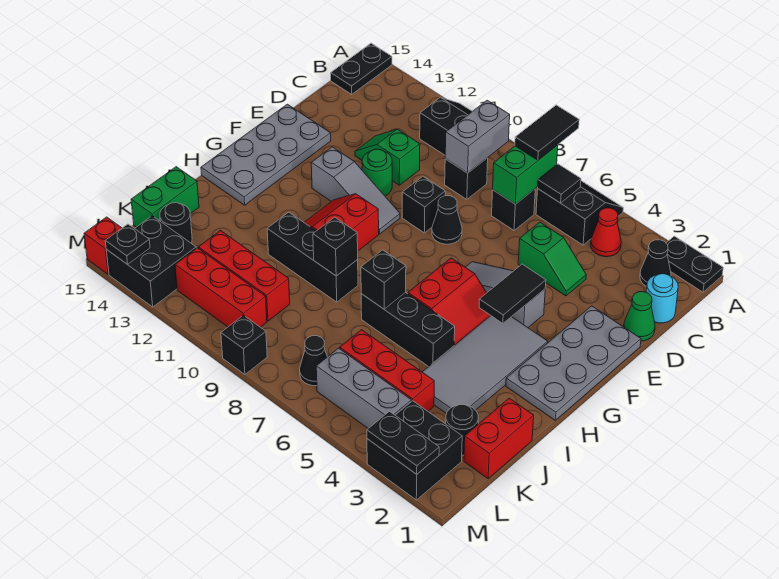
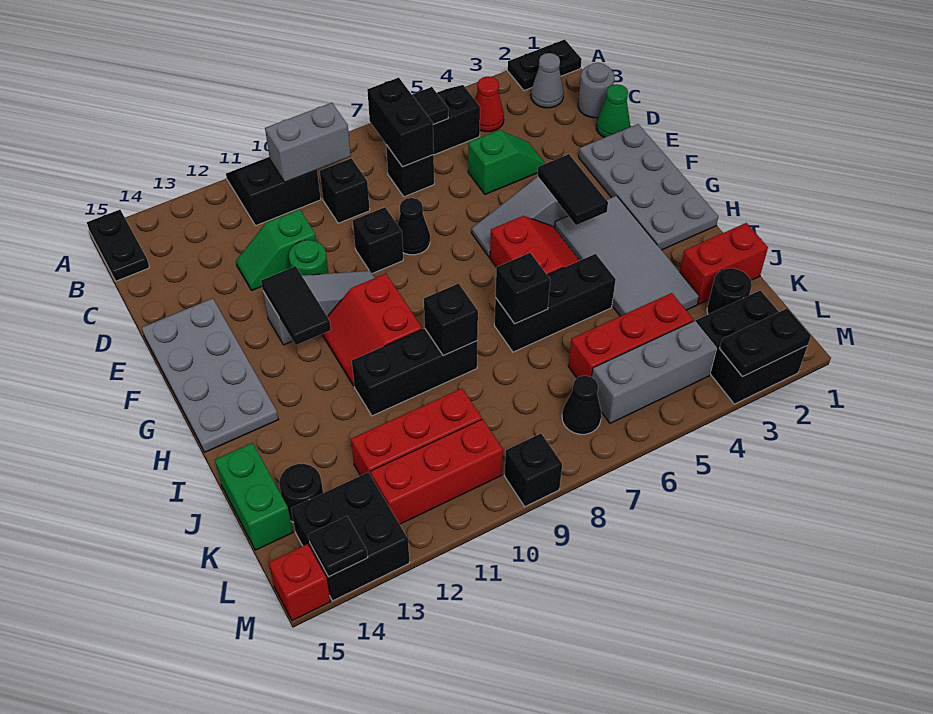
black 1x2 tile [515,105,579,160] -> black 1x2 tile moved to [261,266,331,345]
black 1x1 cone [640,240,671,286] -> grey 1x1 cone [531,53,564,108]
green 1x2 brick [493,145,558,204] -> black 1x2 brick [367,78,434,167]
grey 1x2 brick [445,100,510,173] -> grey 1x2 brick turned to [265,103,351,182]
cyan 1x1 round brick [646,274,678,323] -> grey 1x1 round brick [578,63,614,118]
red 1x2 brick [464,398,534,479] -> red 1x2 brick turned to [680,223,768,304]

